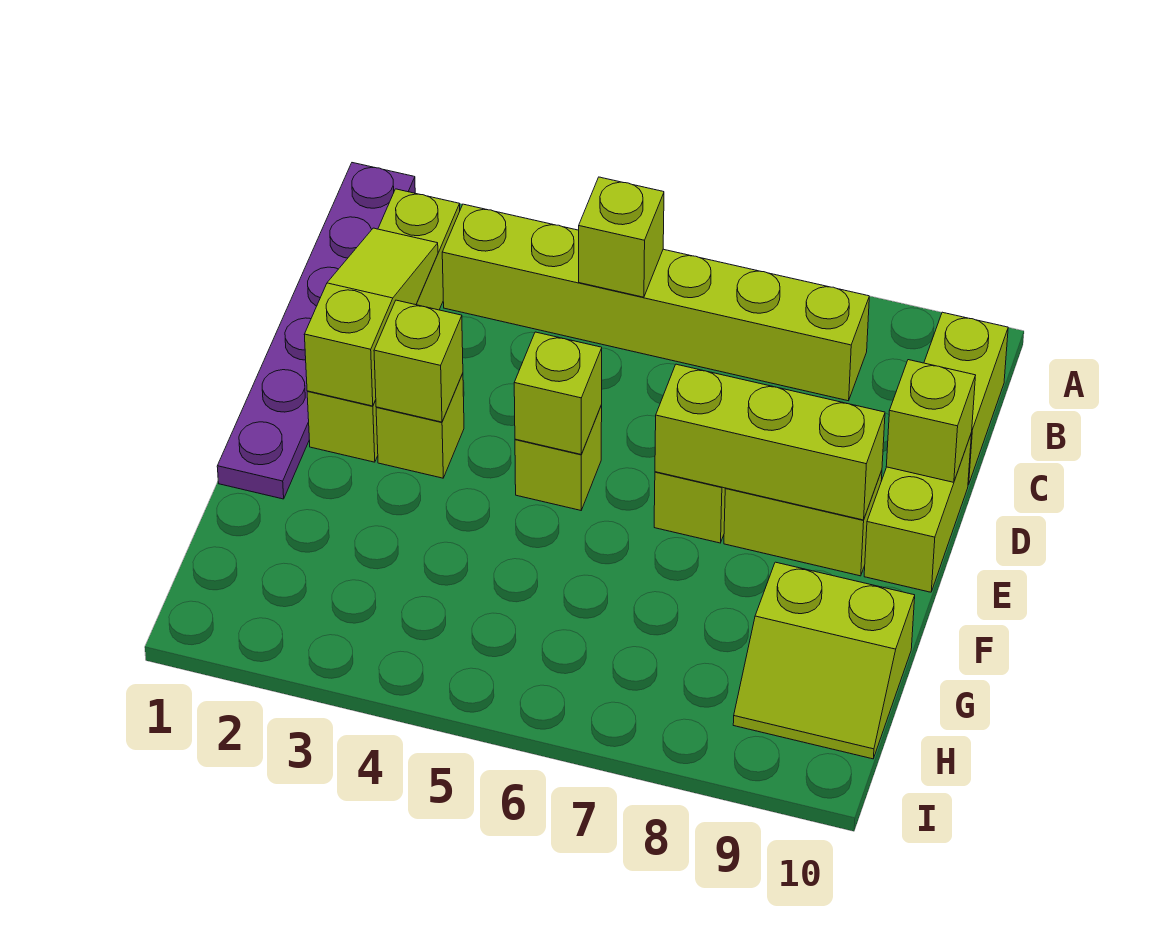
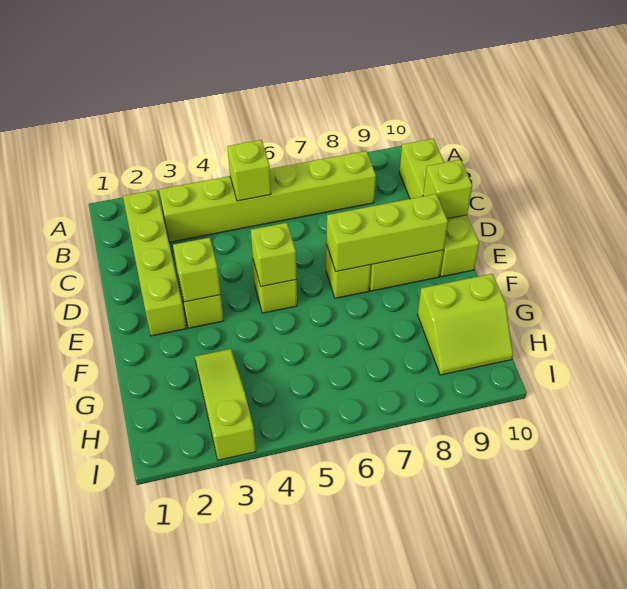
purple 1x6 plate [217,163,415,499] -> none
lime 1x3 slope [304,228,438,406] -> lime 1x3 slope moved to [195,349,256,460]

